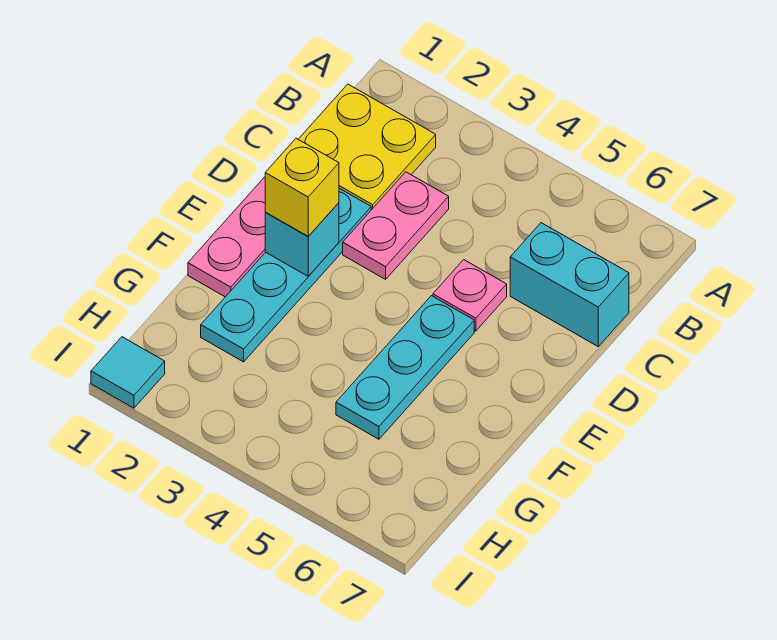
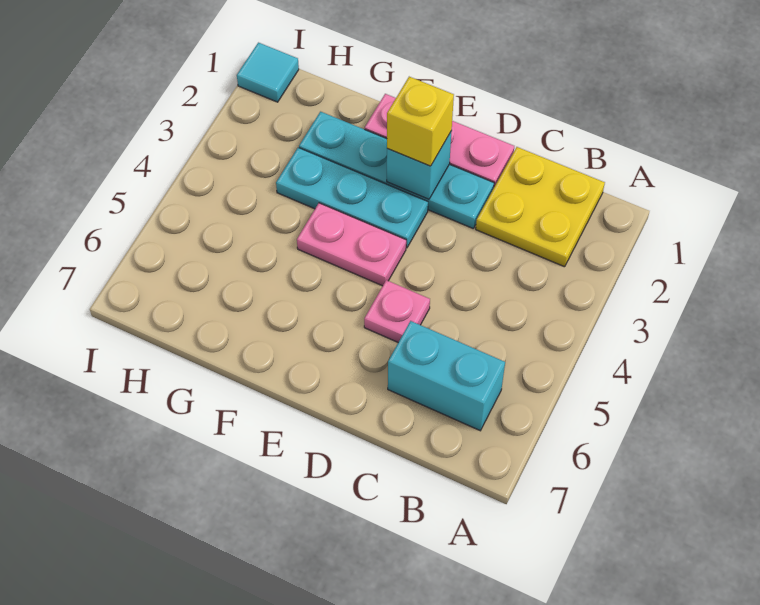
pink 1x2 plate [343,172,449,279] -> pink 1x2 plate moved to [297,203,406,286]
cyan 1x2 brick [510,223,629,346] -> cyan 1x2 brick turned to [388,321,505,431]
cyan 1x3 plate [336,296,474,439] -> cyan 1x3 plate moved to [276,148,428,248]

